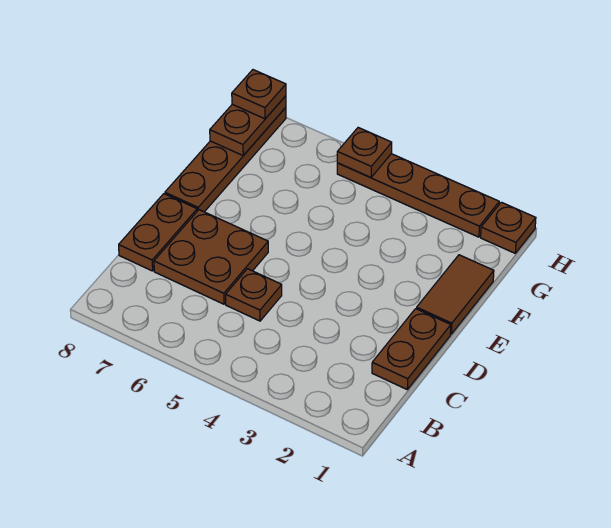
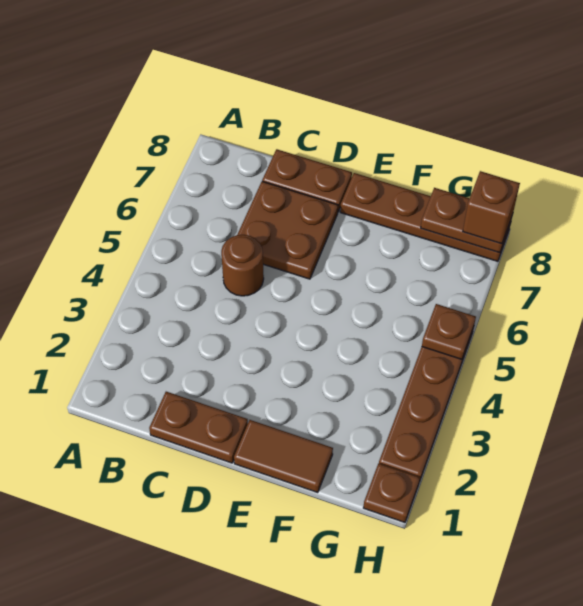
brown 1x1 plate [226,269,282,321] -> brown 1x1 round brick [221,235,264,296]
brown 1x1 plate [232,70,286,119] -> brown 1x1 brick [463,171,520,244]

